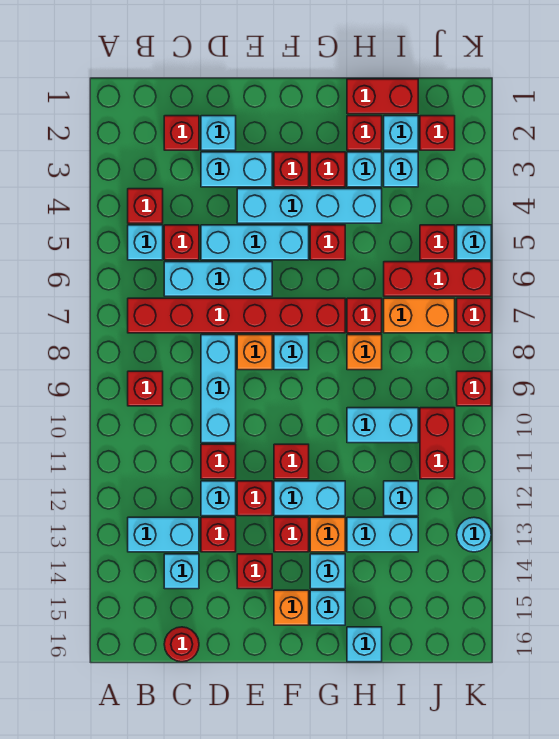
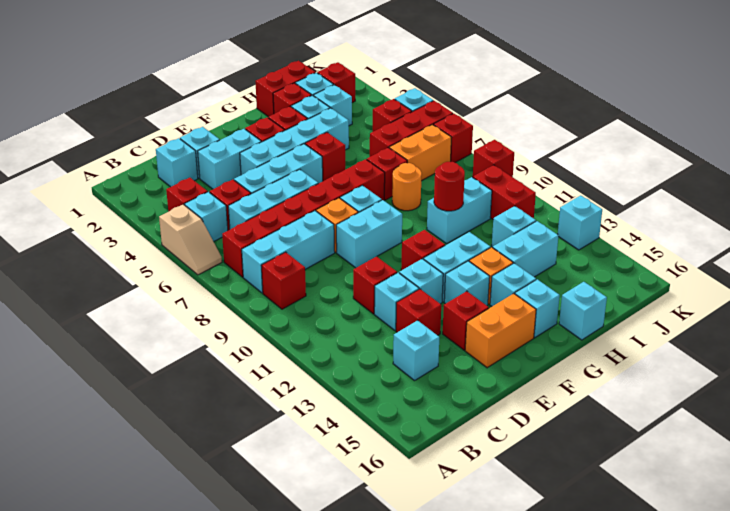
none -> tan 1x2 slope [159,204,222,275]
cyan 1x2 brick [128,517,199,552] -> cyan 1x2 brick moved to [336,200,402,268]
red 1x1 brick [164,116,199,150] -> cyan 1x1 brick [156,138,198,187]
red 1x1 round brick [164,627,199,662] -> red 1x1 round brick moved to [434,162,465,211]
cyan 1x3 brick [201,335,236,443] -> cyan 1x3 brick turned to [242,211,335,293]
red 1x1 brick [237,481,272,516] -> cyan 1x1 brick [399,259,443,304]
red 1x1 brick [274,517,309,552] -> cyan 1x1 brick [444,261,490,305]
orange 1x1 brick [274,590,309,625] -> orange 1x2 brick [465,294,536,368]
orange 1x1 brick [347,335,382,370] -> orange 1x1 round brick [392,163,422,211]
cyan 1x1 round brick [457,517,491,552] -> cyan 1x1 brick [558,195,602,250]

